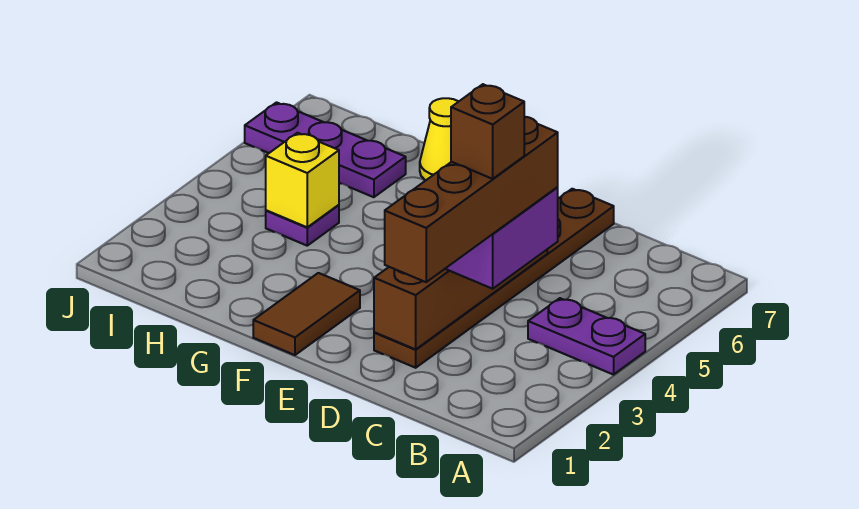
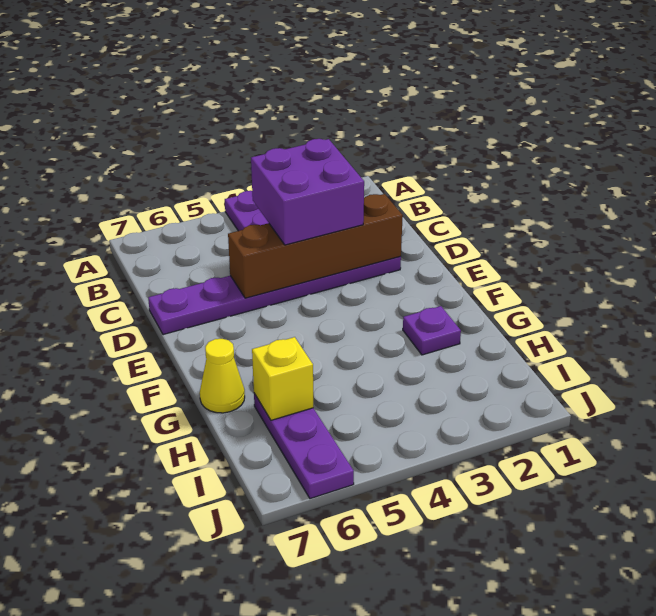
brown 1x4 brick [385,117,558,282] -> none
brown 1x1 brick [451,84,524,179] -> none
brown 1x6 plate [374,189,614,368] -> purple 1x6 plate [148,256,401,335]
brown 1x2 tile [253,273,360,355] -> none
purple 1x1 plate [266,205,339,246] -> purple 1x1 plate moved to [403,306,461,355]
yellow 1x1 brick [266,133,339,227] -> yellow 1x1 brick moved to [252,337,313,420]

